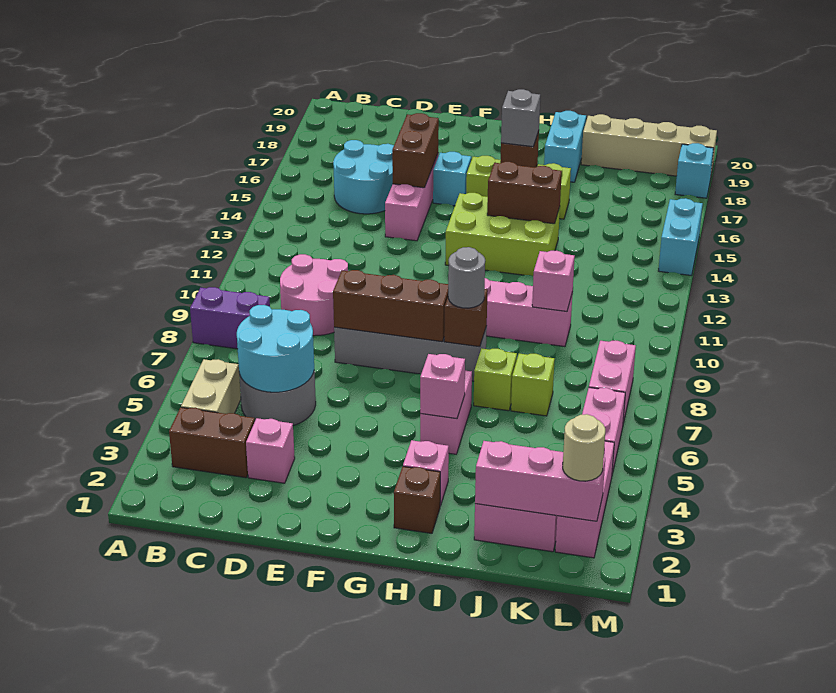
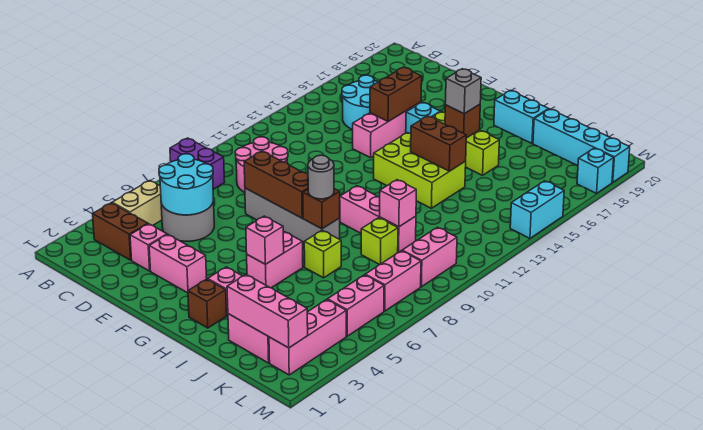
none -> pink 1x2 brick [149,235,207,293]
cyan 1x2 brick [544,111,586,182] -> cyan 1x2 brick turned to [494,90,549,143]
lime 1x1 brick [511,354,555,416] -> lime 1x1 brick moved to [361,218,398,264]
tan 1x4 brick [581,114,717,176] -> cyan 1x4 brick [533,109,630,182]
tan 1x1 round brick [563,414,605,481] -> none
none -> pink 1x2 brick [402,227,457,287]

